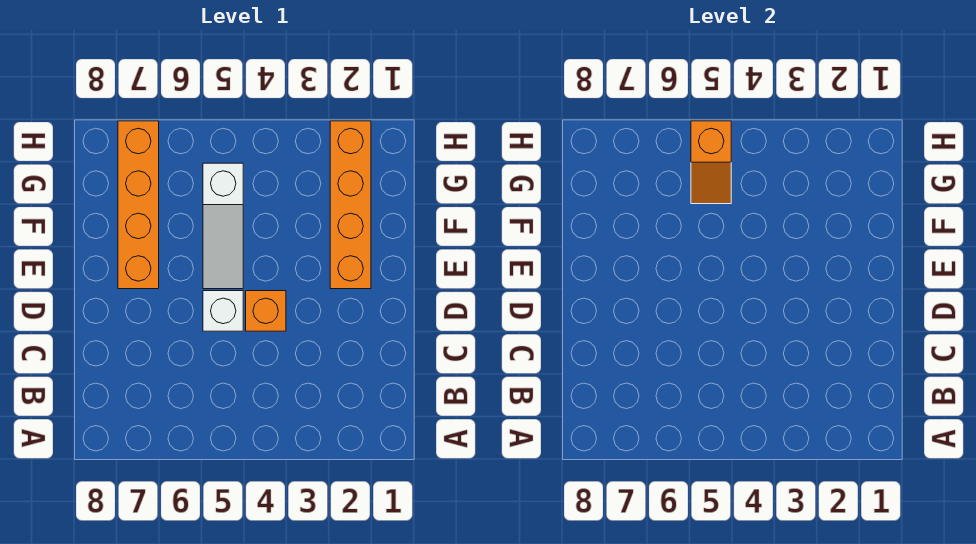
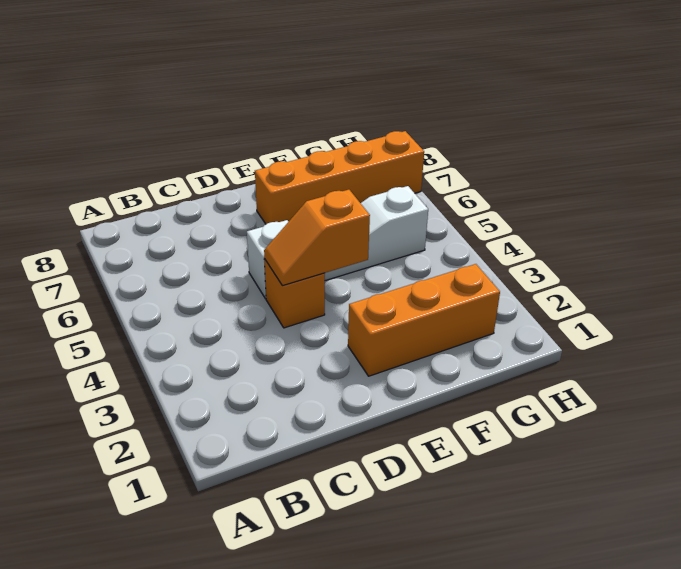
orange 1x4 brick [330,121,371,289] -> orange 1x3 brick [348,264,500,376]
orange 1x2 slope [691,121,731,204] -> orange 1x2 slope moved to [264,190,370,286]

